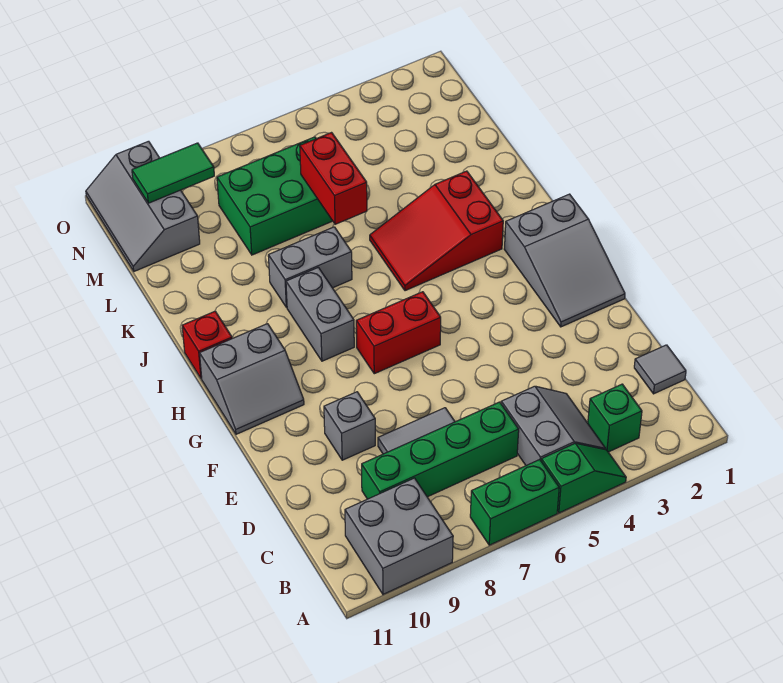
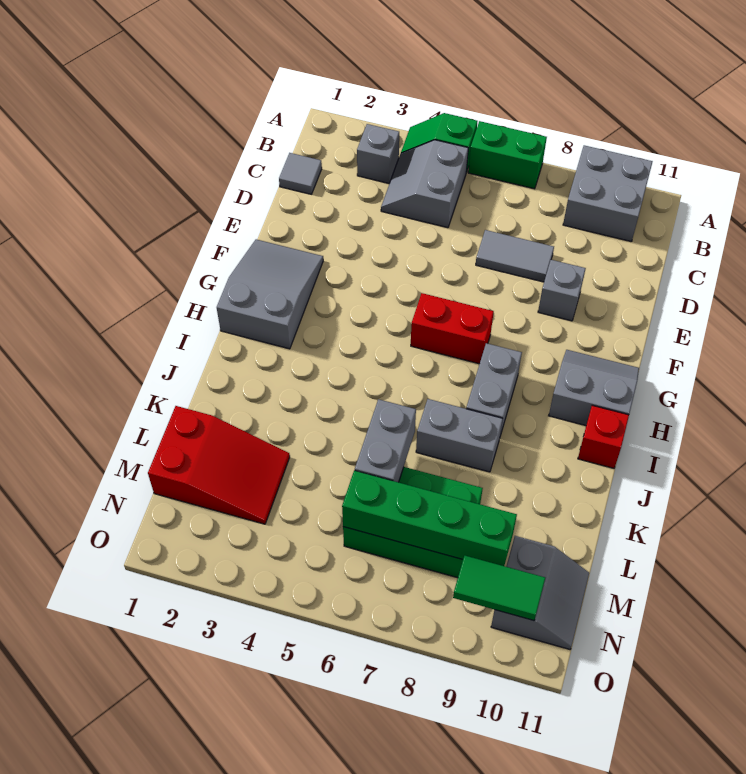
green 1x1 brick [588,384,642,452] -> grey 1x1 brick [357,124,399,183]
green 1x4 brick [362,402,519,499] -> green 1x4 brick moved to [342,470,517,566]
red 2x3 slope [370,171,503,291] -> red 2x3 slope moved to [148,406,290,524]
red 1x2 brick [300,133,367,224] -> grey 1x2 brick [355,399,416,482]
grey 2x3 slope [86,141,200,271] -> grey 2x2 slope [491,536,589,649]

